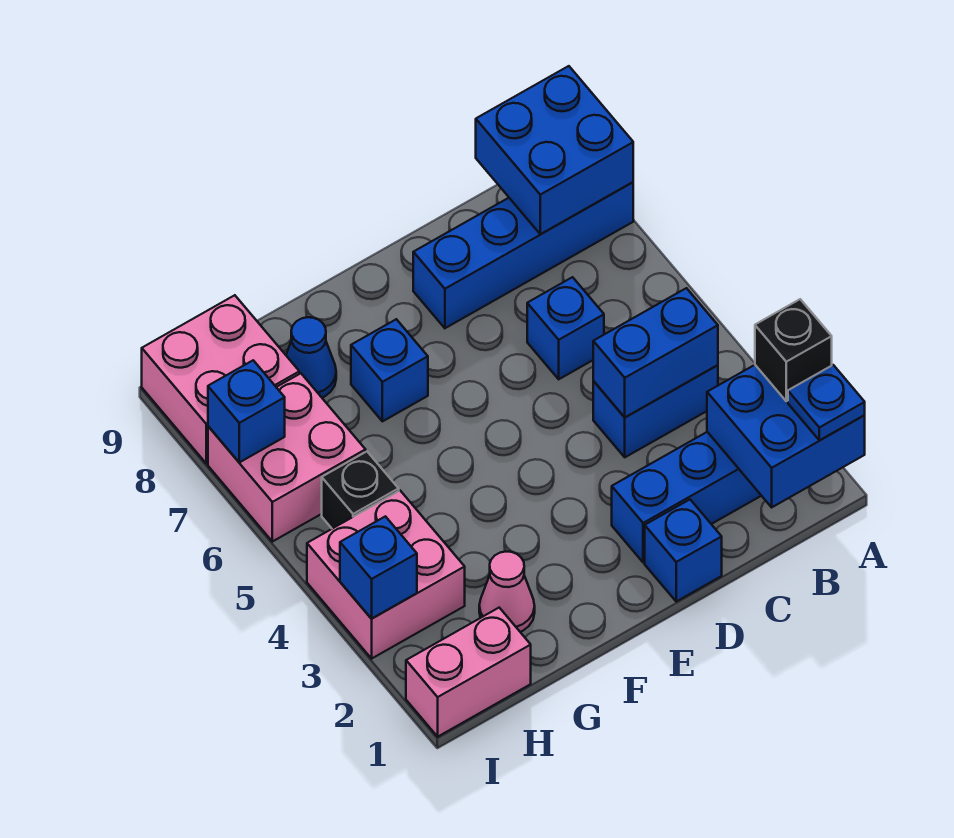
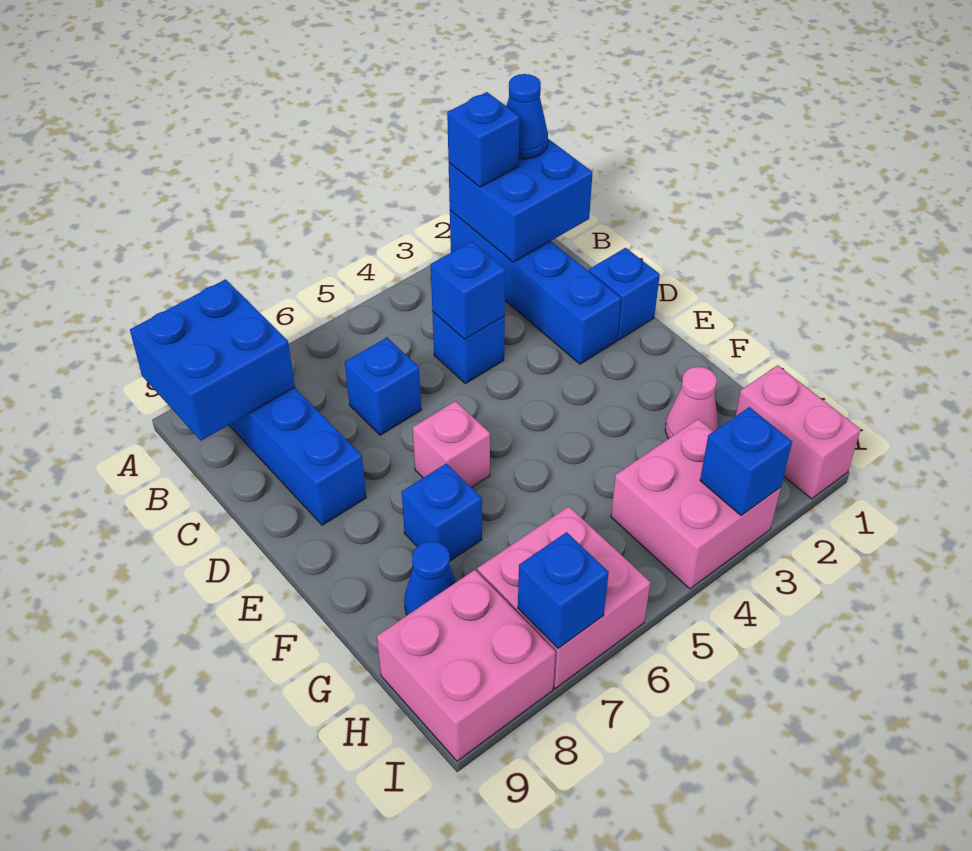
blue 1x1 plate [788,365,865,440] -> blue 1x1 cone [507,74,548,159]
black 1x1 brick [755,299,832,401] -> blue 1x1 brick [447,92,520,187]
blue 1x2 brick [593,365,718,457] -> blue 1x1 brick [432,312,505,384]
blue 1x2 brick [593,288,718,417] -> blue 1x1 brick [431,241,505,340]
none -> pink 1x1 brick [413,401,490,488]
black 1x1 brick [322,452,399,529] -> none

